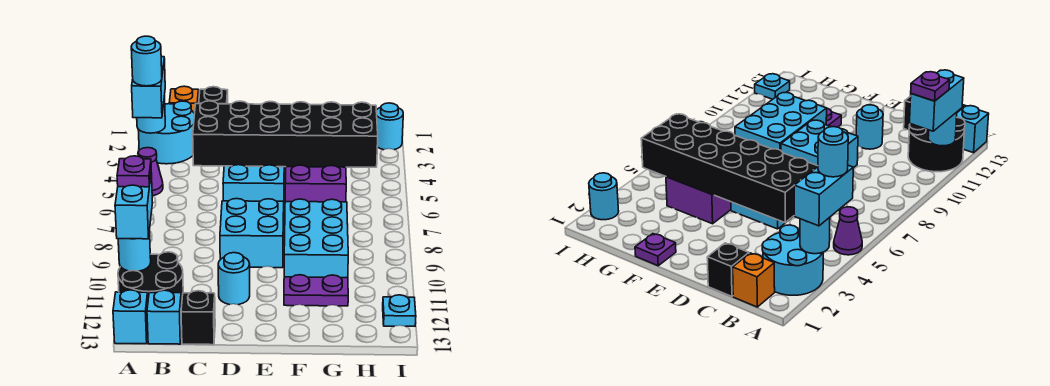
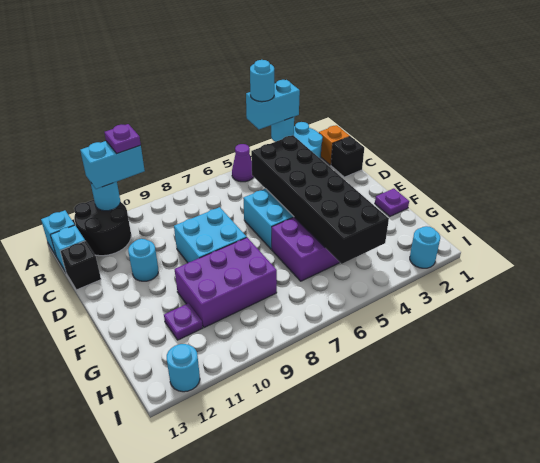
cyan 2x3 brick [284,199,348,278] -> purple 2x3 brick [175,238,277,328]
purple 1x2 plate [284,275,348,306] -> purple 1x1 plate [164,303,203,340]
cyan 1x1 plate [383,295,416,326] -> cyan 1x1 round brick [167,344,200,392]

